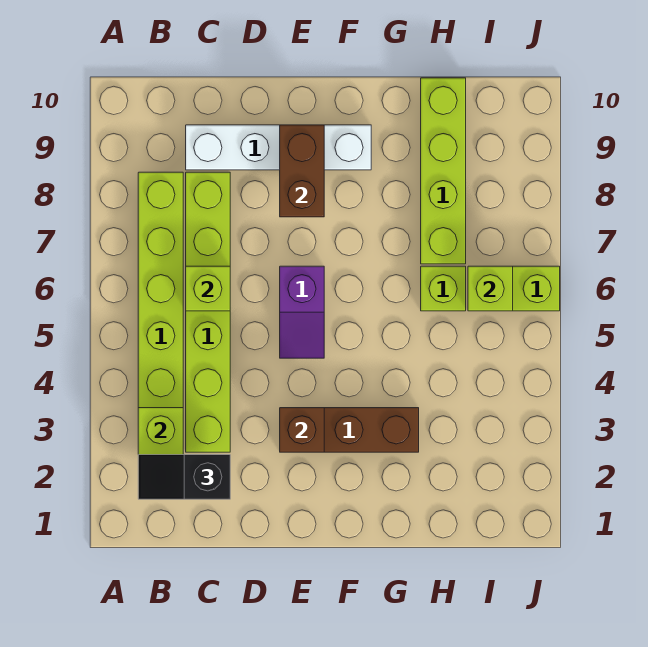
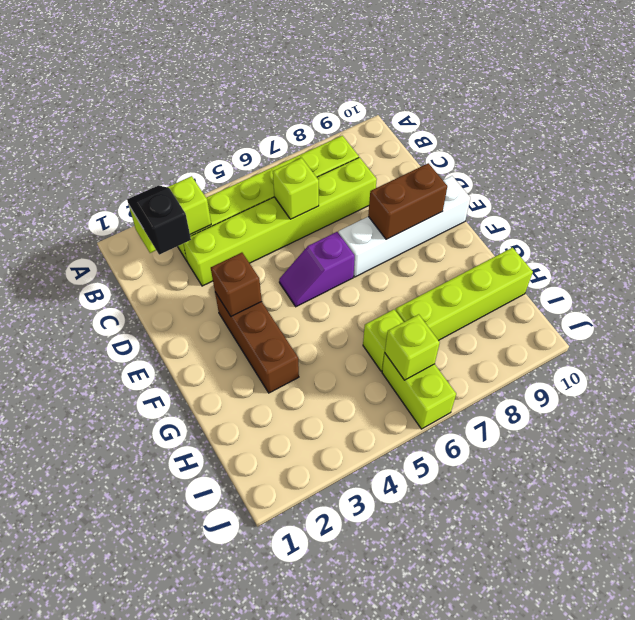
white 1x4 brick [186,125,371,170] -> white 1x4 brick turned to [339,176,471,277]

